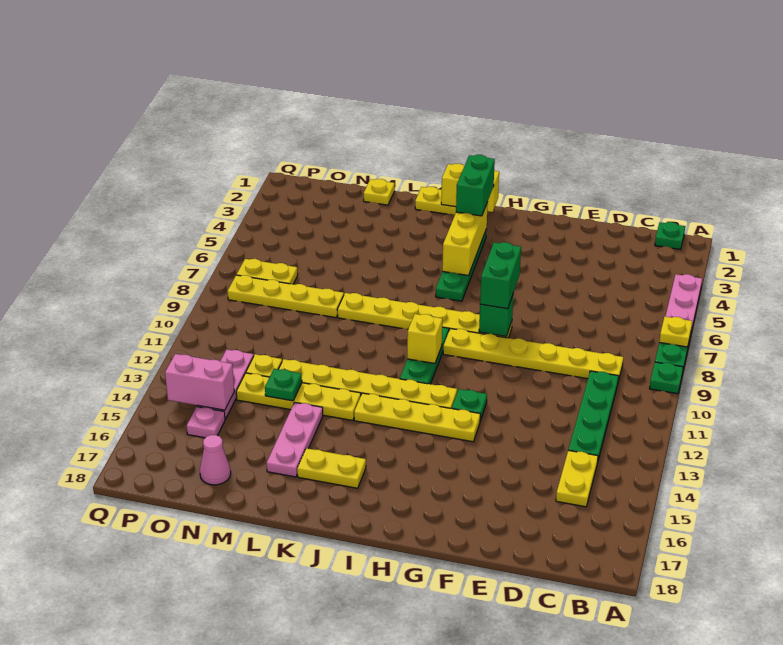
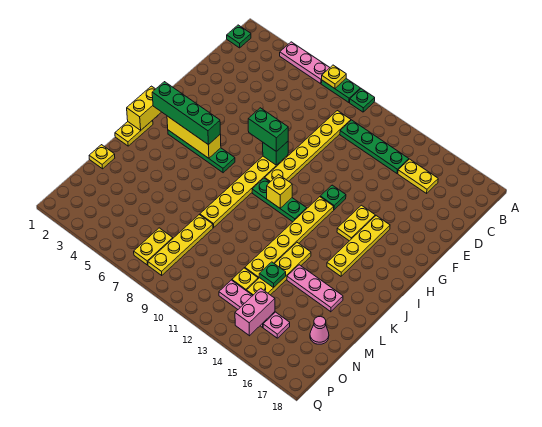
yellow 1x4 plate [354,393,480,442] -> yellow 1x4 plate moved to [327,216,390,276]
green 1x2 brick [456,155,495,216] -> green 1x4 brick [152,82,220,145]
yellow 1x2 plate [297,448,366,488] -> yellow 1x2 plate moved to [337,205,375,241]

